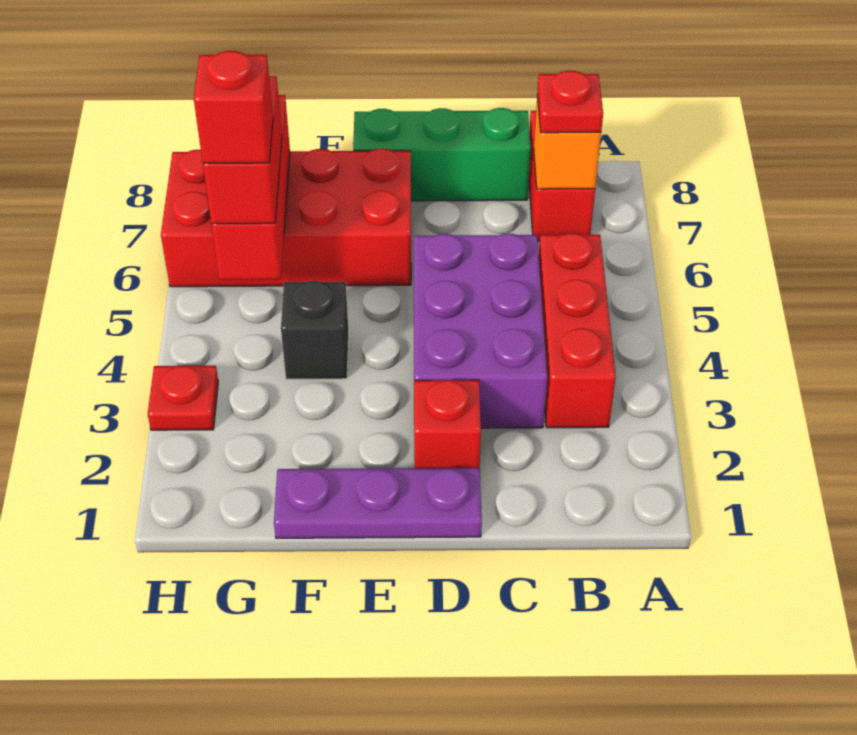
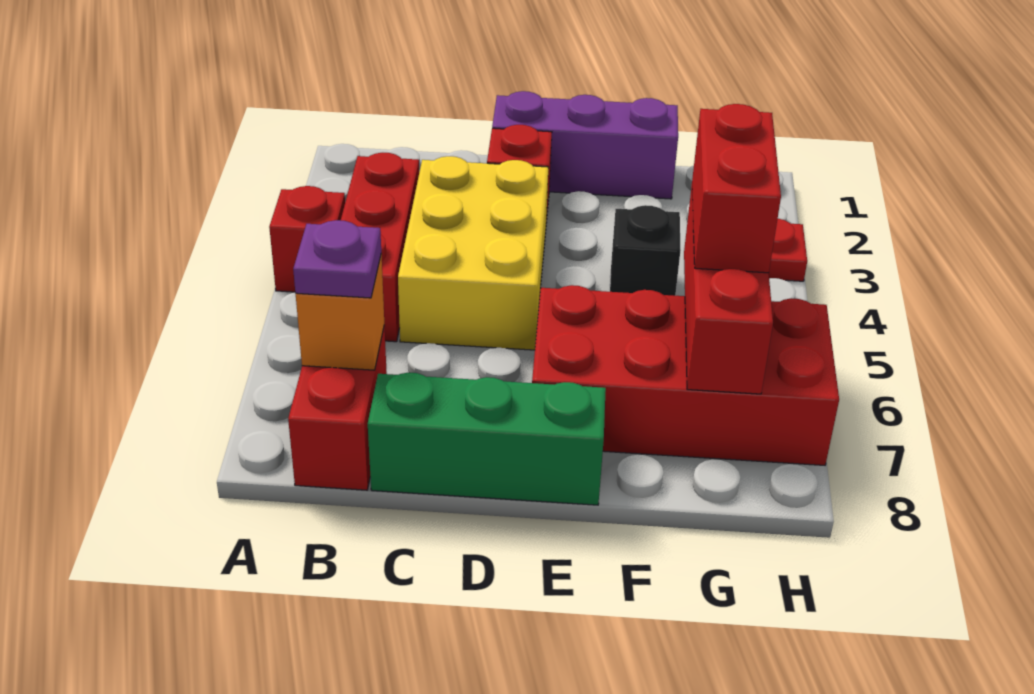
red 1x1 plate [537,71,603,133] -> purple 1x1 plate [293,220,381,298]
purple 2x3 brick [414,234,547,428] -> yellow 2x3 brick [398,156,549,350]
purple 1x3 plate [274,468,482,538] -> purple 1x3 brick [492,91,678,199]
red 1x1 brick [194,51,273,163] -> red 1x1 brick moved to [269,186,345,292]

